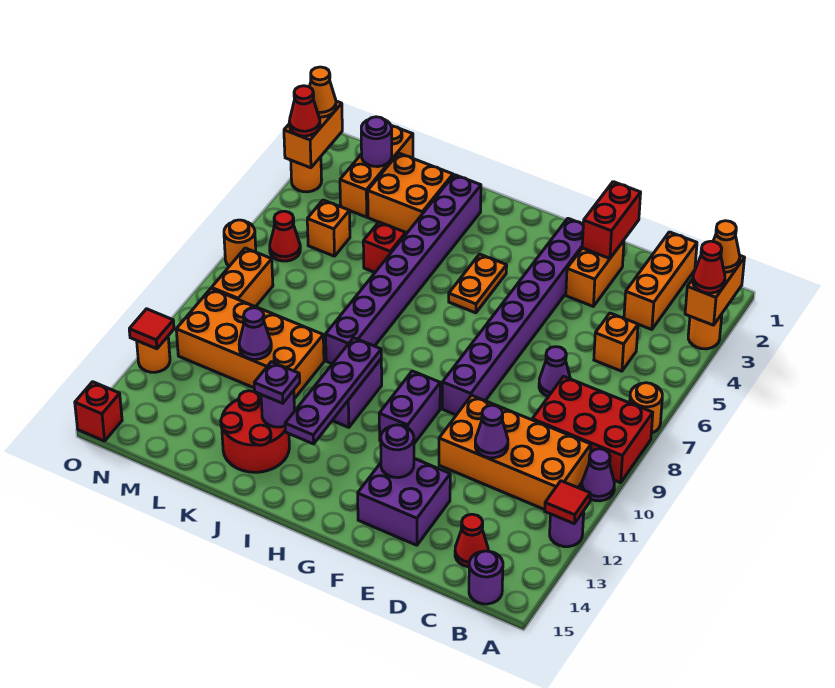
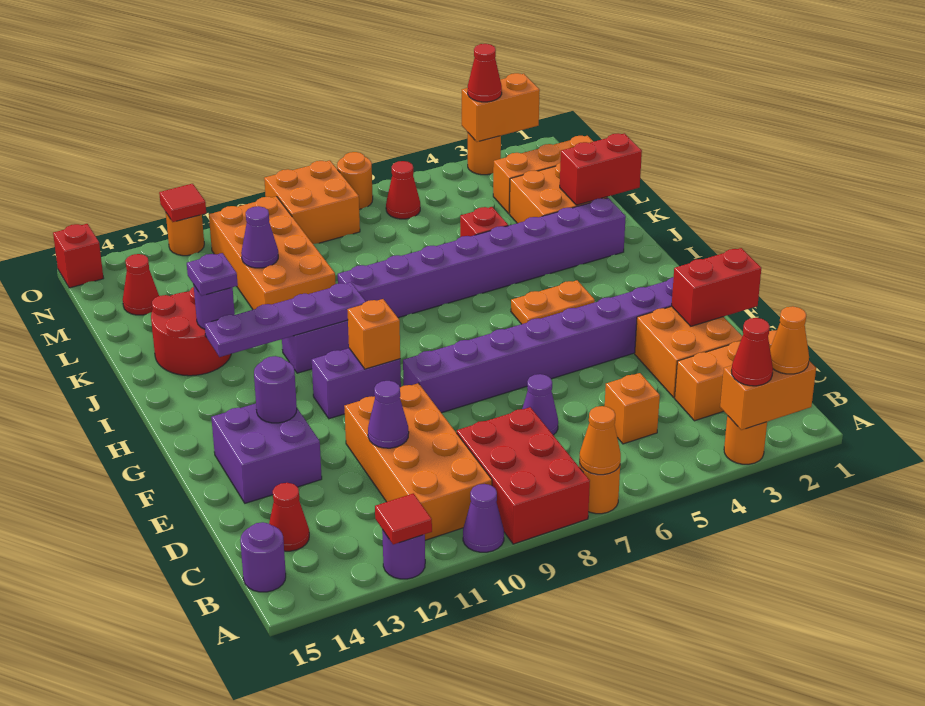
orange 1x2 brick [566,241,624,306] -> orange 2x2 brick [635,307,742,398]
none -> red 1x2 brick [560,133,642,205]
purple 1x1 round brick [361,117,392,167] -> none
orange 1x1 brick [307,200,350,256] -> orange 1x1 brick moved to [347,299,400,369]
none -> red 1x1 cone [123,254,159,315]
orange 1x2 brick [211,248,273,307] -> orange 2x2 brick [264,160,360,244]
orange 1x1 cone [310,67,336,117] -> orange 1x1 cone moved to [579,406,621,475]

